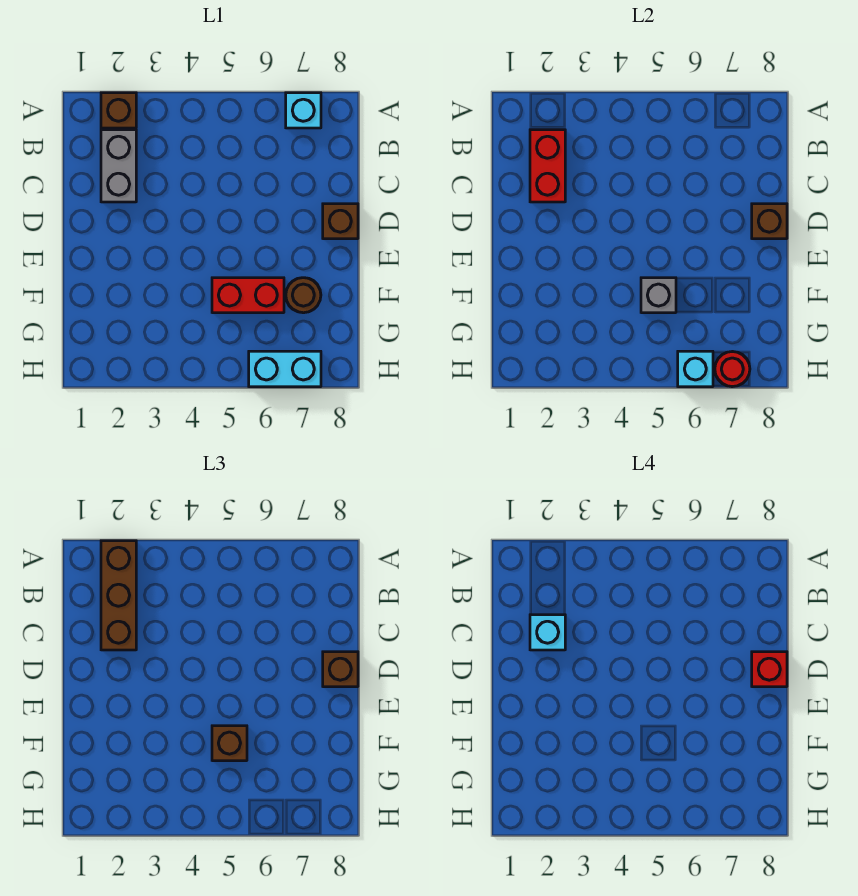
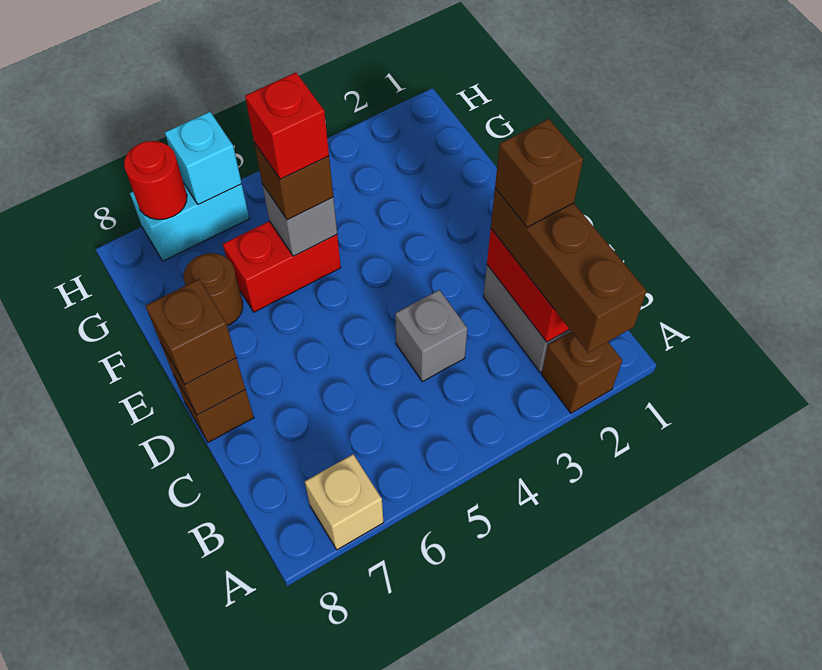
cyan 1x1 brick [286,93,321,128] -> tan 1x1 brick [305,454,383,550]
cyan 1x1 brick [530,615,565,650] -> brown 1x1 brick [495,119,583,227]
none -> grey 1x1 brick [395,290,467,382]
red 1x1 brick [752,652,787,687] -> red 1x1 brick moved to [245,72,329,179]

